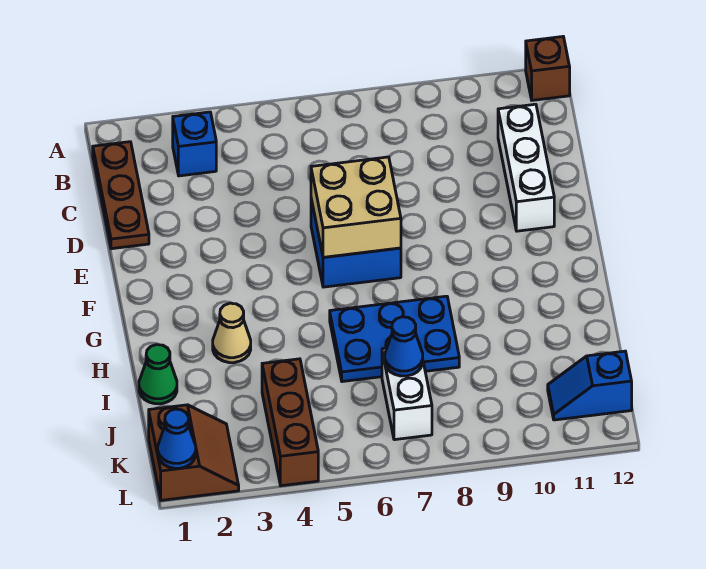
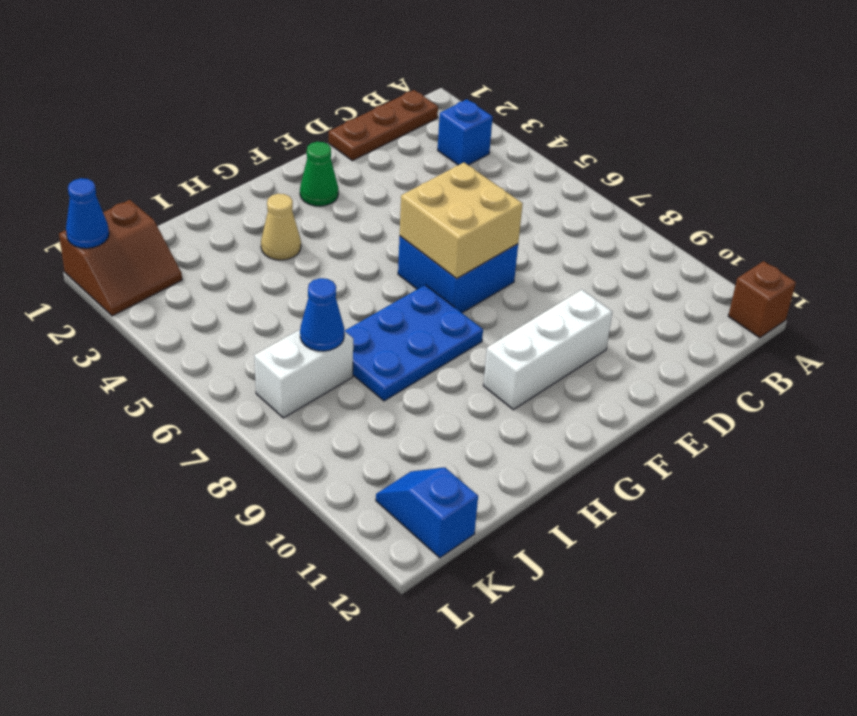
white 1x3 brick [498,104,554,231] -> white 1x3 brick moved to [483,290,612,410]
blue 2x3 plate [330,296,459,382] -> blue 2x3 plate turned to [345,285,483,401]
green 1x1 cone [139,345,177,404] -> green 1x1 cone moved to [300,142,338,206]
brown 1x3 brick [262,359,318,486] -> none

